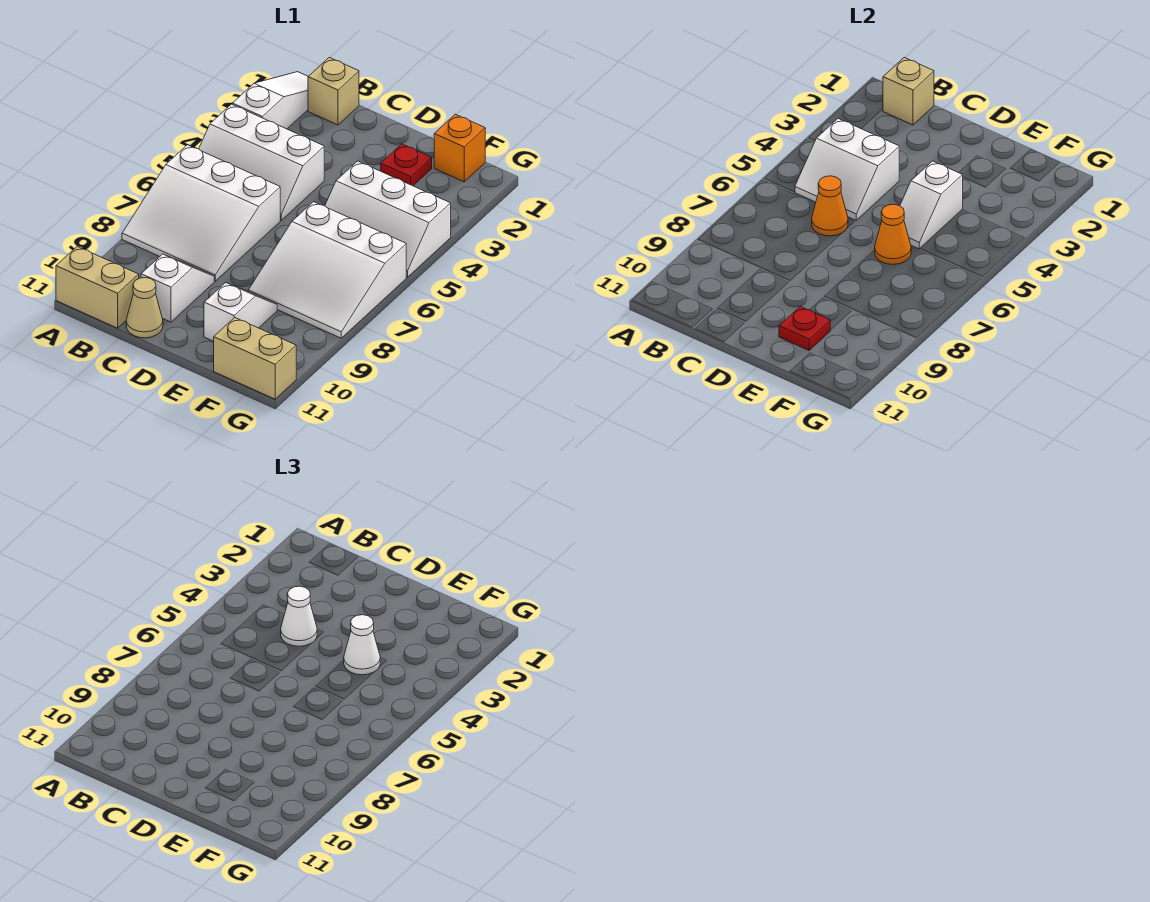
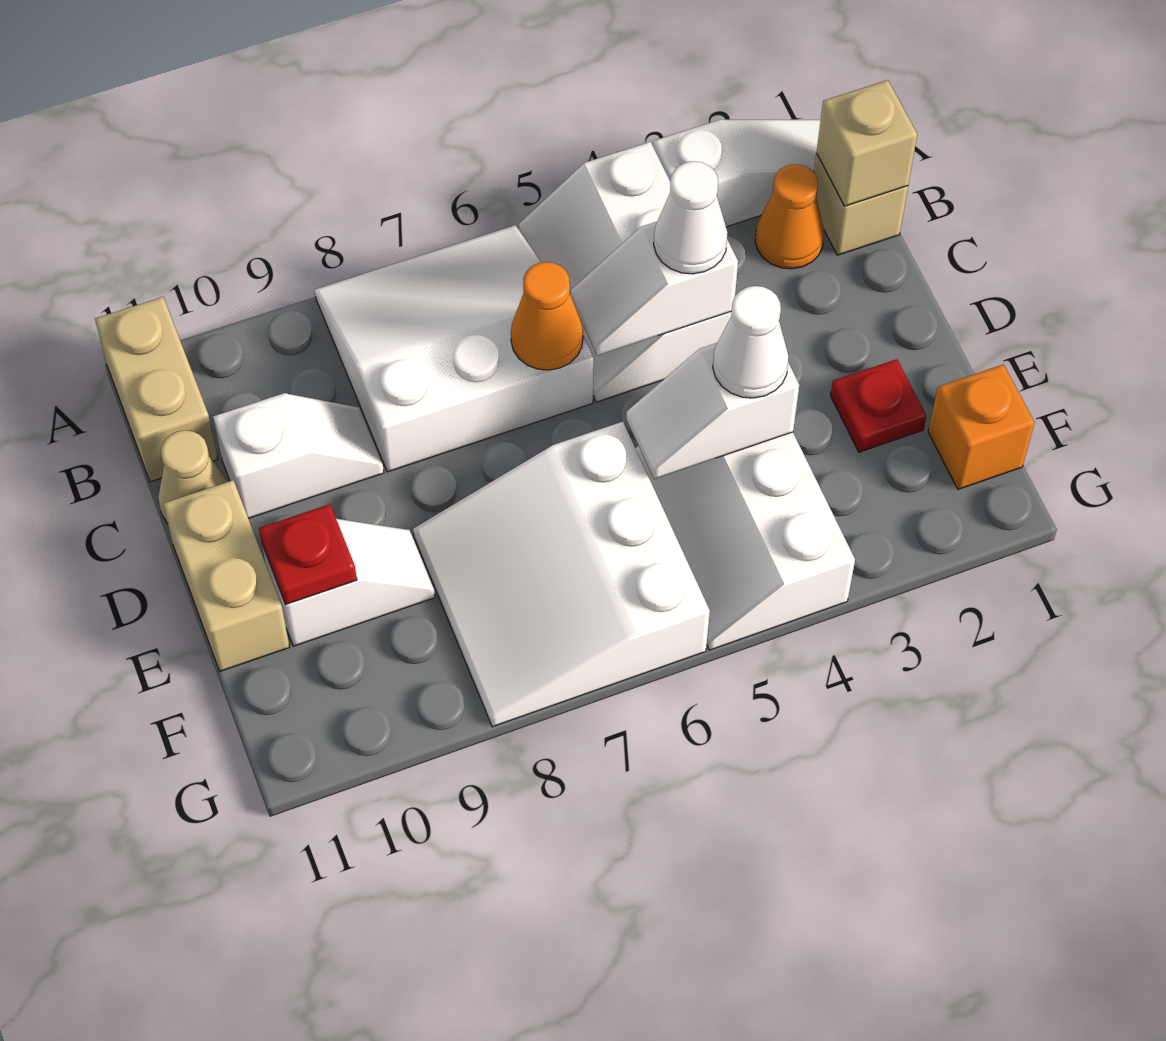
white 3x3 slope [122,145,280,281] -> white 3x3 slope turned to [315,225,594,472]
white 2x2 slope [795,119,899,220] -> white 1x2 slope [571,222,738,356]
orange 1x1 cone [875,204,911,264] -> orange 1x1 cone moved to [755,164,824,269]
tan 1x2 brick [214,317,296,399] -> tan 1x2 brick moved to [163,480,289,671]

